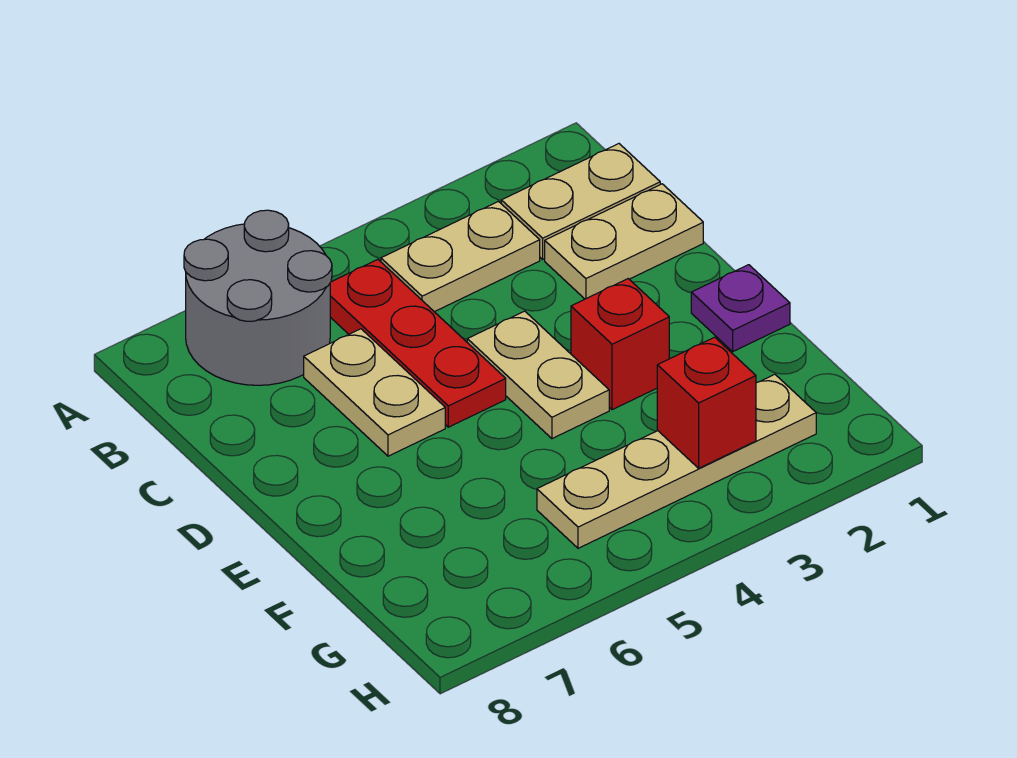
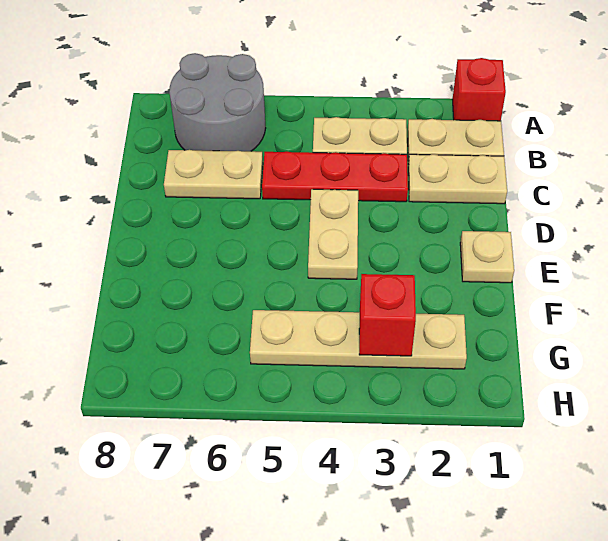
red 1x3 plate [330,260,506,427] -> red 1x3 plate turned to [262,152,408,202]
tan 1x2 plate [304,329,445,456] -> tan 1x2 plate turned to [164,150,263,199]
purple 1x1 plate [691,265,790,351] -> tan 1x1 plate [460,231,514,283]
red 1x1 brick [571,279,669,410] -> red 1x1 brick moved to [453,58,506,121]

